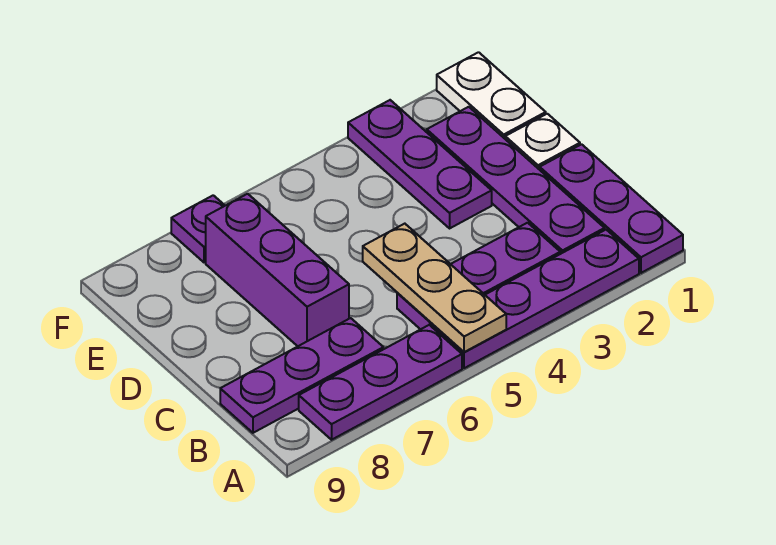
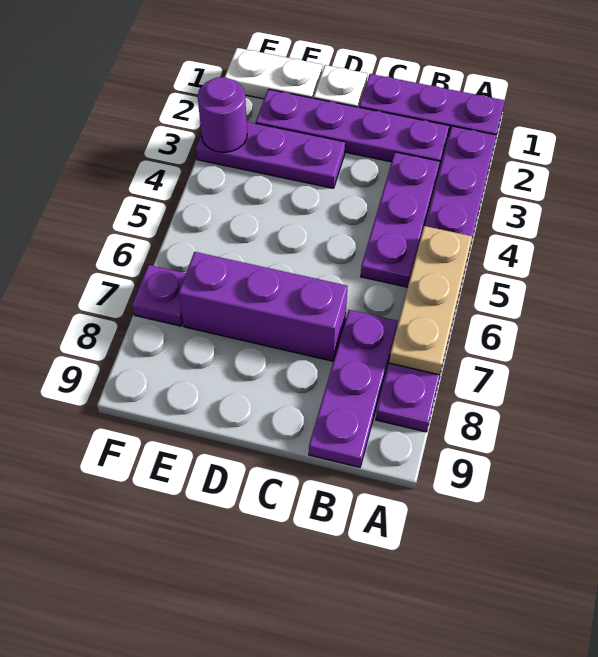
tan 1x3 plate [363,224,506,352] -> tan 1x3 plate turned to [389,226,472,375]
none -> purple 1x1 round brick [198,77,247,152]

